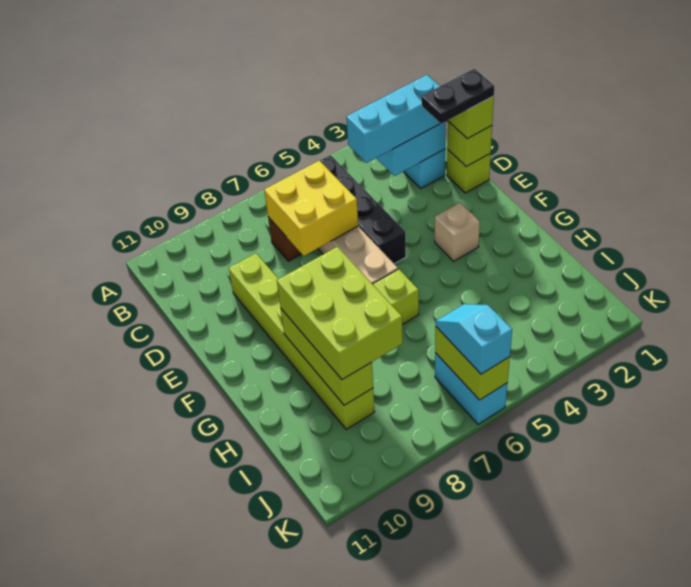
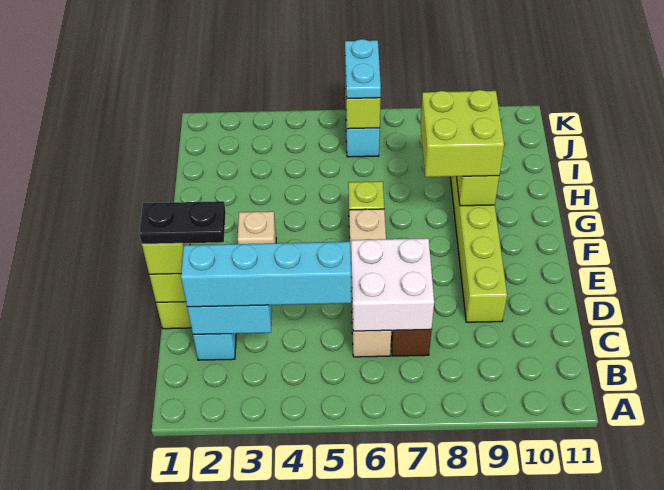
black 1x4 brick [320,155,406,264] -> none
cyan 1x3 brick [346,75,441,163] -> cyan 1x4 brick [181,242,351,307]
yellow 2x2 brick [264,160,358,256] -> white 2x2 brick [351,238,434,331]
lime 2x3 brick [277,247,403,380] -> lime 2x2 brick [420,90,504,177]
cyan 1x2 slope [436,304,512,374] -> cyan 1x2 plate [345,39,381,98]

